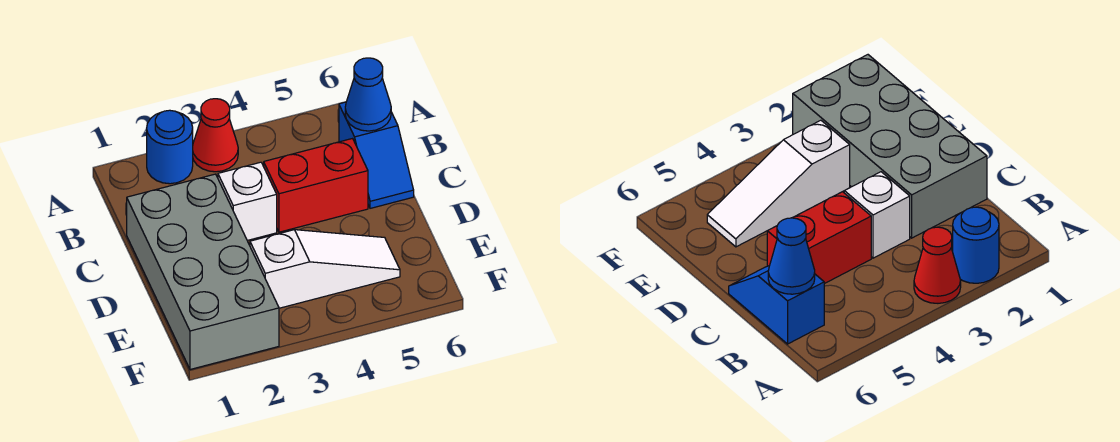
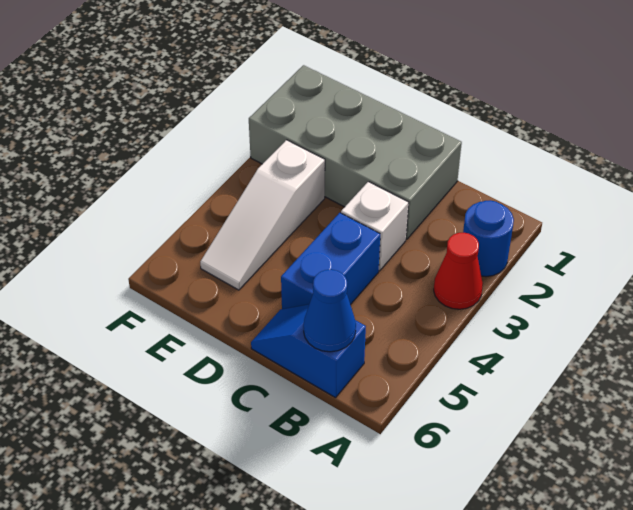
red 1x2 brick [264,139,368,232] -> blue 1x2 brick [281,213,380,309]

